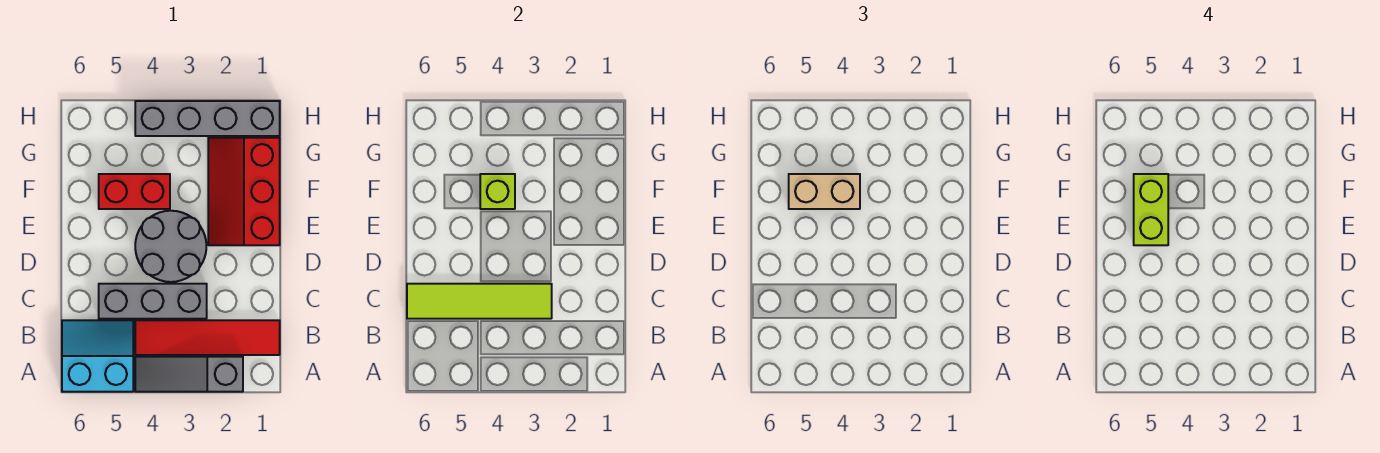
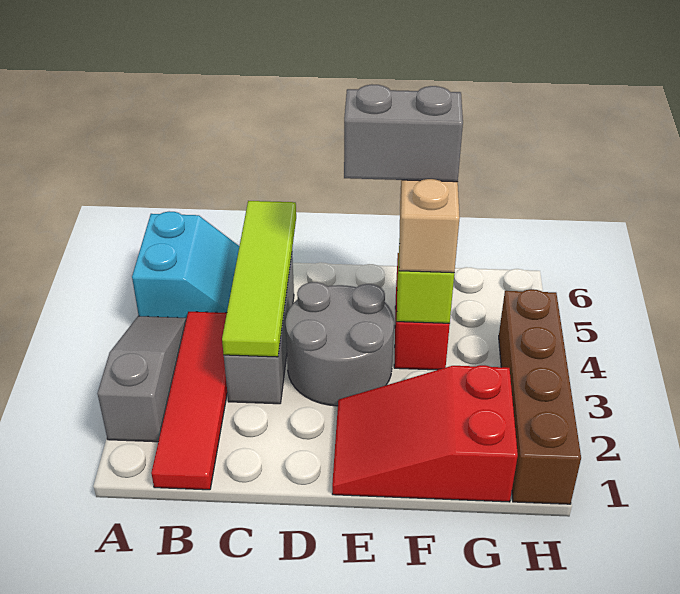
red 2x3 slope [208,138,280,245] -> red 2x3 slope turned to [332,365,518,502]
lime 1x2 brick [1134,174,1168,245] -> grey 1x2 brick [344,84,463,182]
grey 1x4 brick [135,101,280,136] -> brown 1x4 brick [499,289,581,504]

